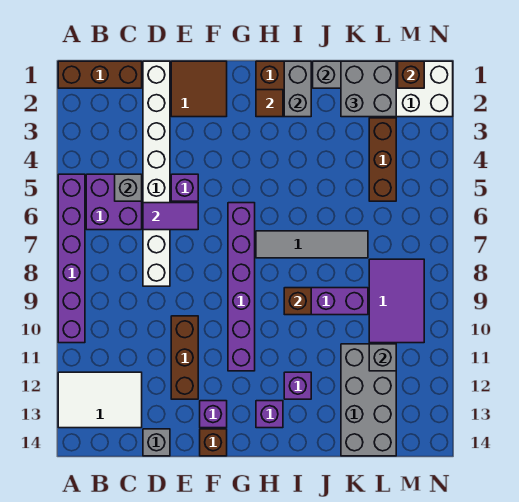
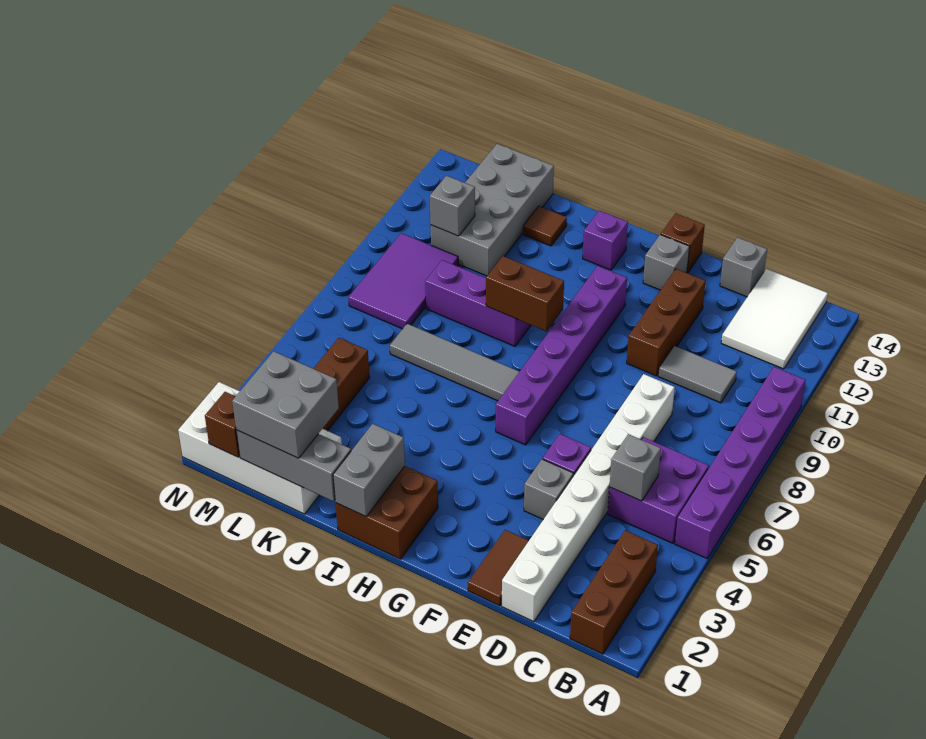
brown 1x3 brick [58,61,142,88] -> brown 1x3 brick turned to [570,530,658,654]
white 2x3 tile [58,372,142,428] -> white 2x3 tile turned to [721,269,828,369]
none -> grey 1x2 tile [658,346,737,403]
purple 1x2 tile [143,203,198,230] -> none
brown 2x2 tile [171,61,227,117] -> brown 1x2 tile [468,530,529,606]
none -> grey 1x1 brick [524,459,573,520]
purple 1x1 brick [200,401,227,428] -> grey 1x1 brick [643,234,690,290]
brown 1x1 tile [256,90,283,117] -> brown 1x1 tile moved to [523,206,567,246]
brown 1x1 brick [284,288,311,315] -> brown 1x2 brick [486,256,564,331]
purple 1x1 brick [284,372,311,399] -> none

